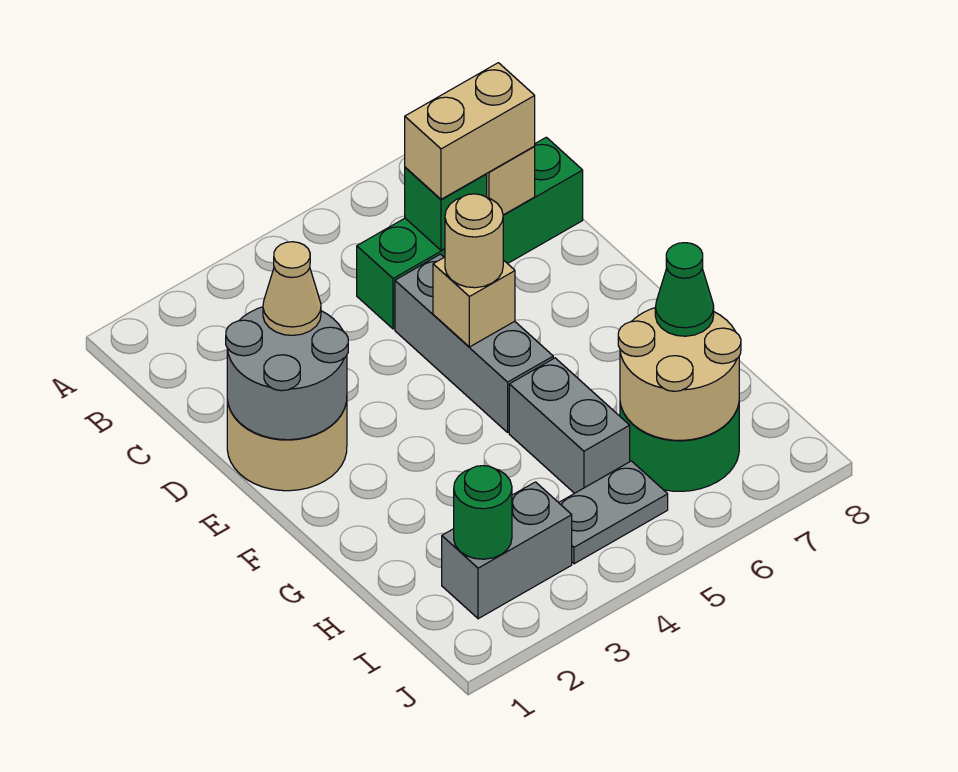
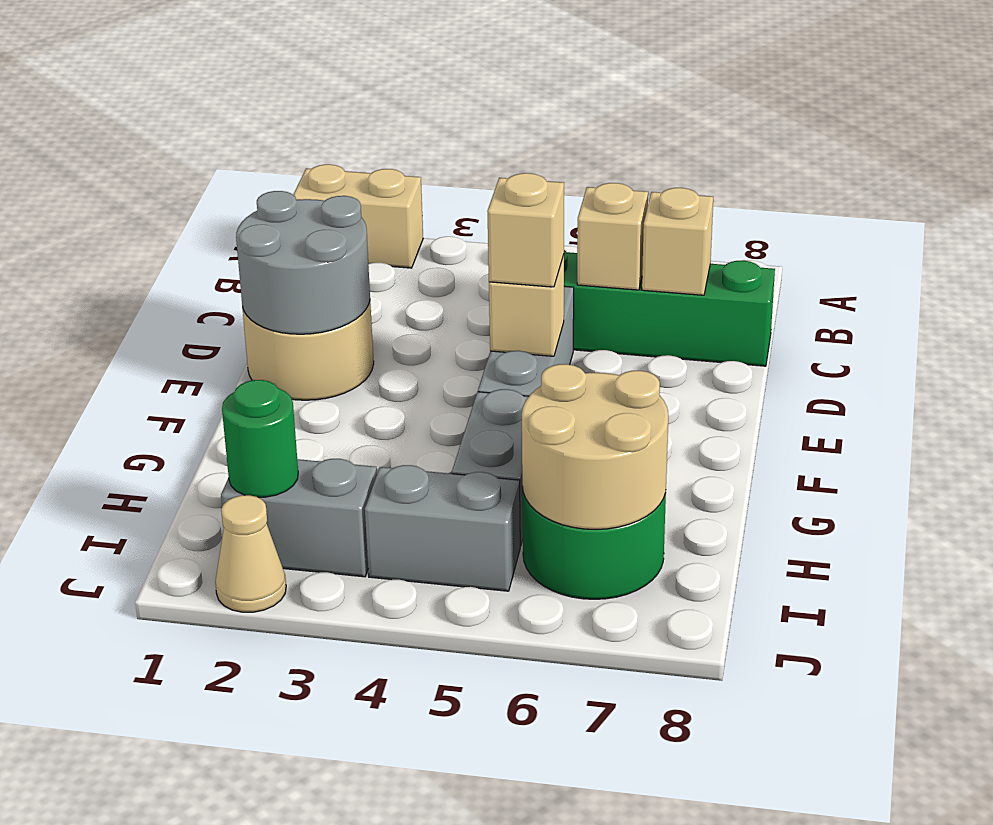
green 1x1 brick [405,167,487,250] -> tan 1x1 brick [577,183,648,290]
tan 1x2 brick [405,63,535,199] -> tan 1x2 brick moved to [293,164,423,268]
tan 1x1 cone [263,242,321,335] -> tan 1x1 cone moved to [215,495,286,612]
tan 1x1 round brick [445,194,503,288] -> tan 1x1 brick [487,173,564,287]
green 1x1 cone [655,243,714,336] -> none
grey 1x2 plate [559,461,668,564] -> grey 1x2 brick [365,465,520,591]

